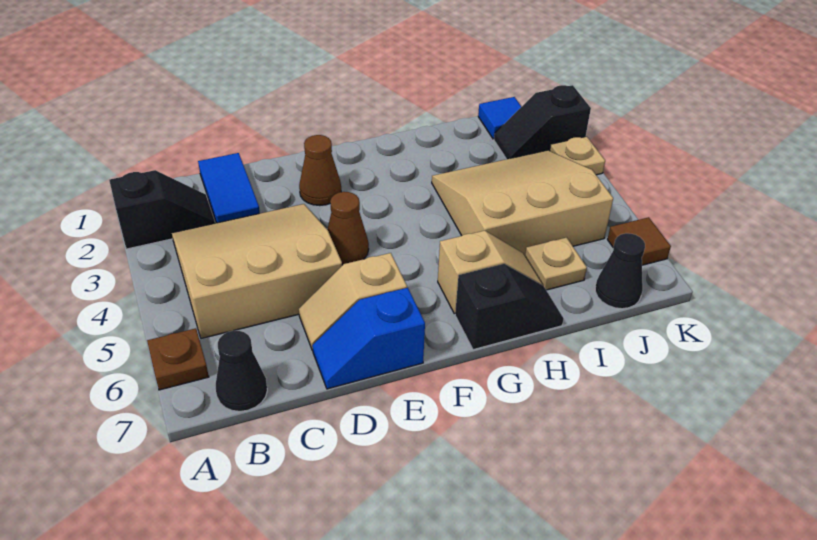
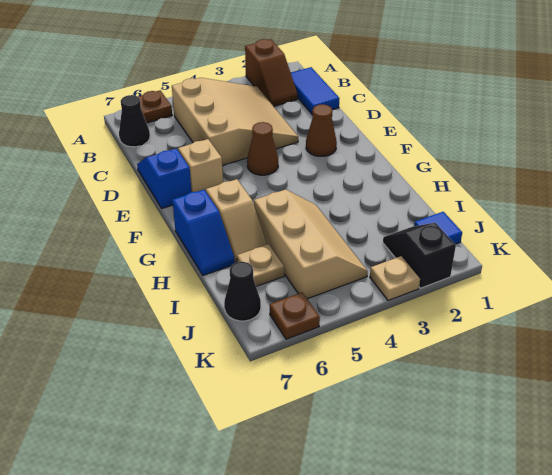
black 1x2 slope [109,170,215,249] -> brown 1x2 slope [245,39,298,106]
blue 1x2 tile [198,153,260,223] -> blue 1x2 tile turned to [291,67,339,114]
black 1x2 slope [455,264,564,350] -> blue 1x2 slope [172,190,235,275]
tan 3x3 slope [432,150,613,255] -> tan 2x3 slope [254,190,368,299]
brown 1x1 tile [607,217,671,265] -> brown 1x1 plate [269,292,320,339]

